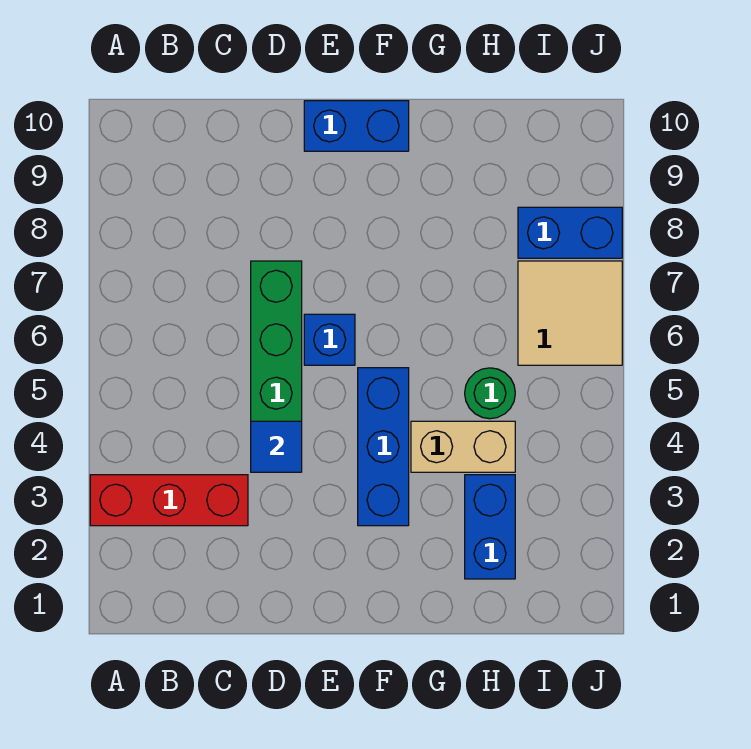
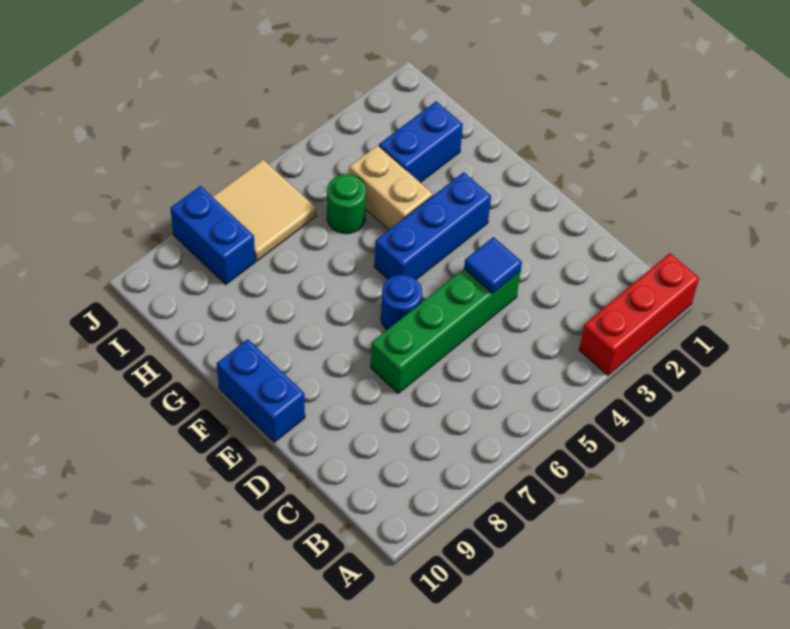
red 1x3 brick [90,475,248,526] -> red 1x3 brick turned to [579,253,699,375]
blue 1x1 brick [304,314,355,365] -> blue 1x1 round brick [381,275,422,330]

